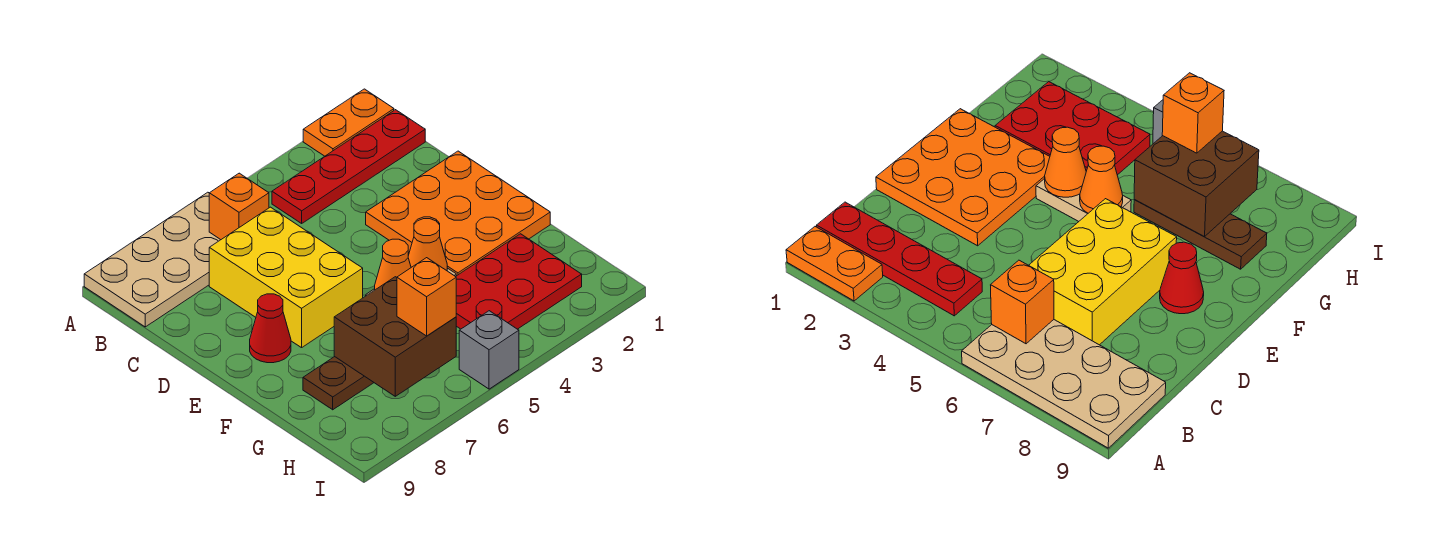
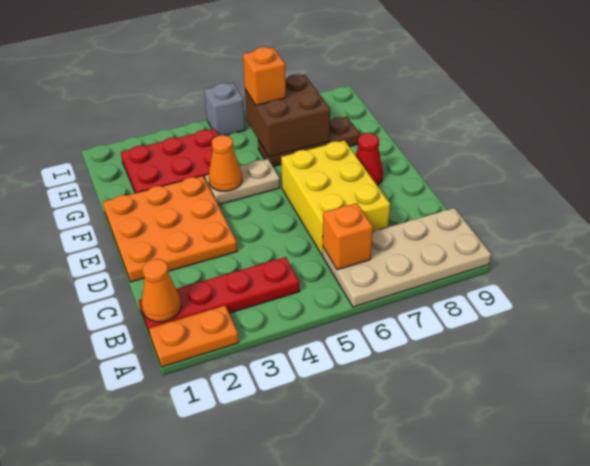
orange 1x1 cone [375,239,411,290] -> orange 1x1 cone moved to [142,259,181,322]

